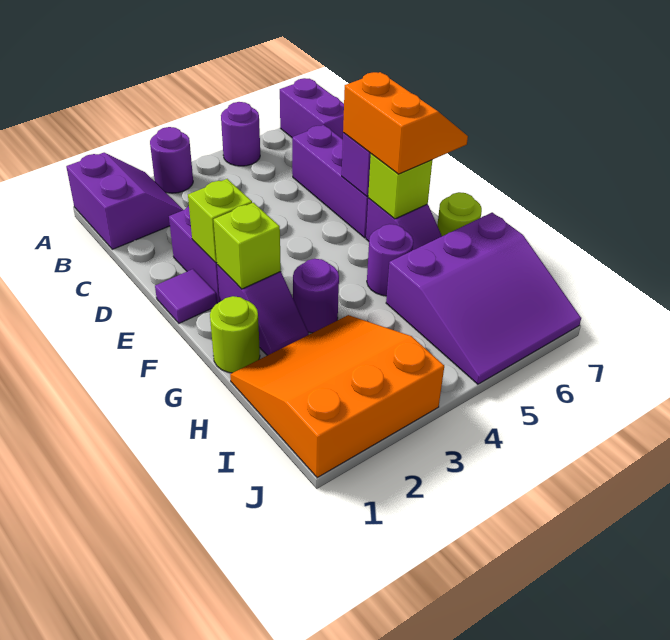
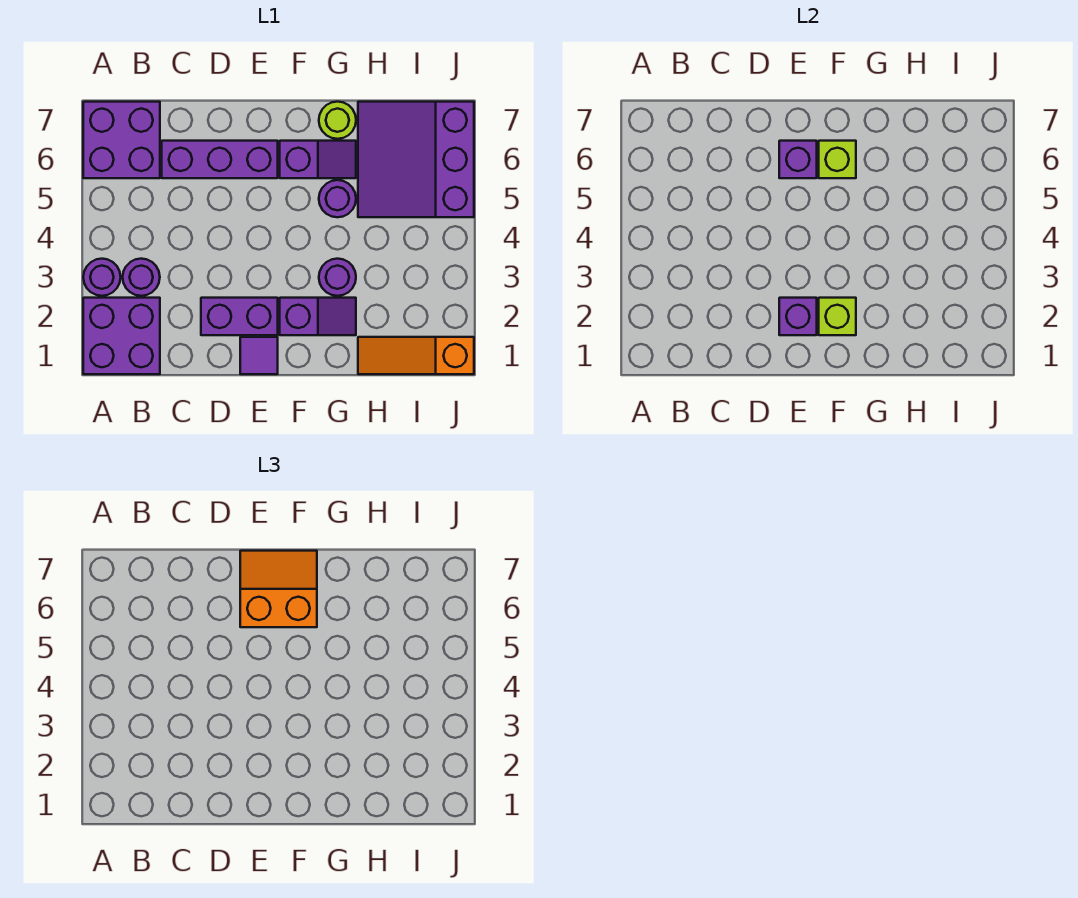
purple 2x2 slope [66,153,183,249] -> purple 2x2 brick [83,298,160,374]
purple 1x1 round brick [221,102,260,166] -> purple 1x1 round brick moved to [123,259,160,296]
purple 1x2 brick [280,78,344,139] -> purple 2x2 brick [83,102,160,178]
lime 1x1 brick [188,179,252,263] -> purple 1x1 brick [779,298,817,335]
lime 1x1 round brick [210,296,260,373] -> none
orange 3x3 slope [230,315,444,478] -> orange 1x3 slope [358,337,474,374]
purple 3x3 slope [386,212,581,384] -> purple 3x3 slope turned to [358,102,474,217]

